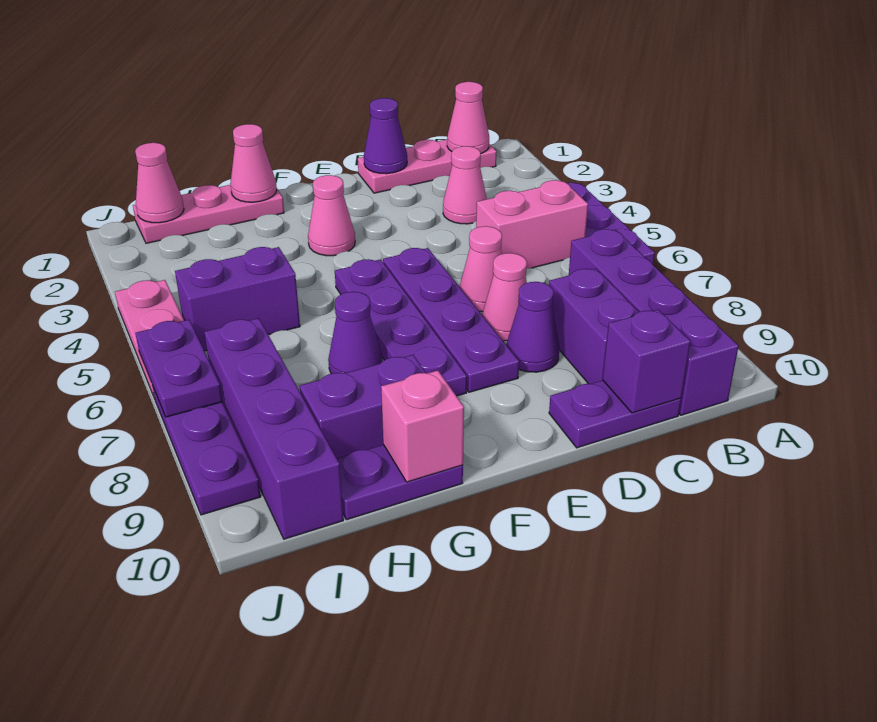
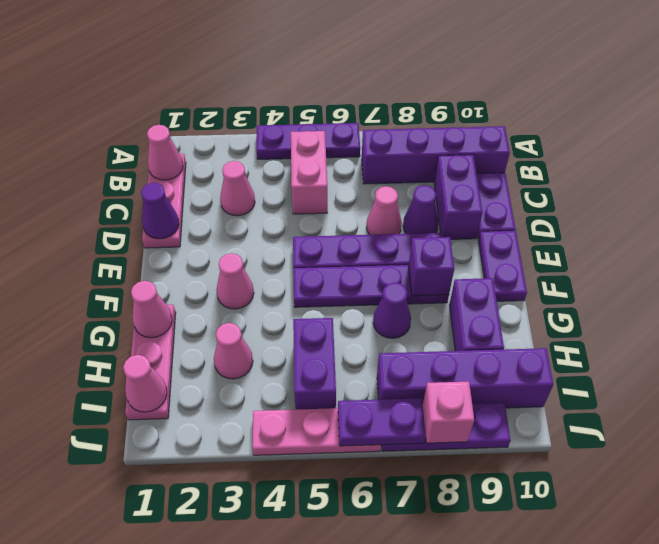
purple 1x2 brick [549,269,639,384] -> purple 1x2 brick turned to [434,155,482,239]
purple 1x1 brick [603,310,691,413] -> purple 1x1 brick moved to [409,237,454,296]
pink 1x1 cone [460,226,502,312] -> pink 1x1 cone moved to [214,323,253,379]
purple 1x2 plate [337,445,463,520] -> purple 1x2 plate moved to [478,231,527,301]
pink 1x1 brick [381,371,464,482] -> pink 1x1 brick moved to [423,382,474,443]

